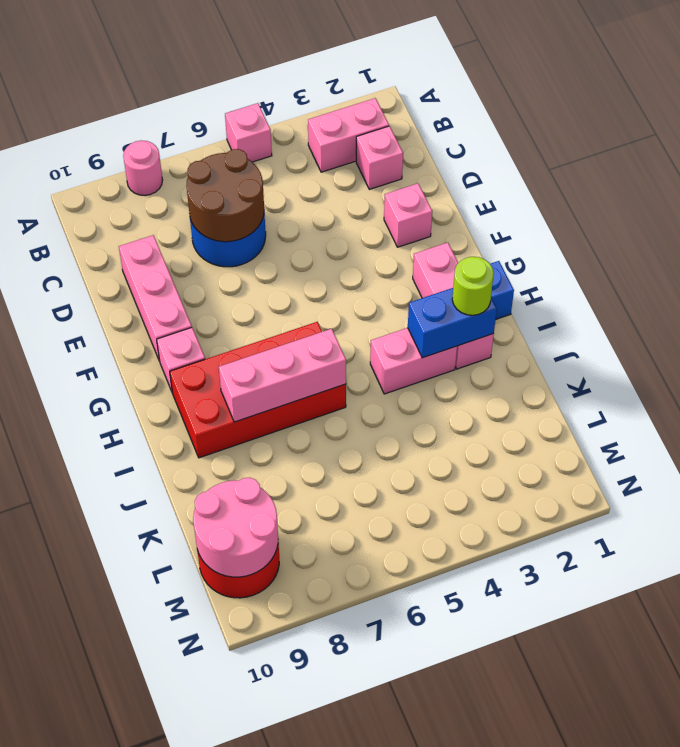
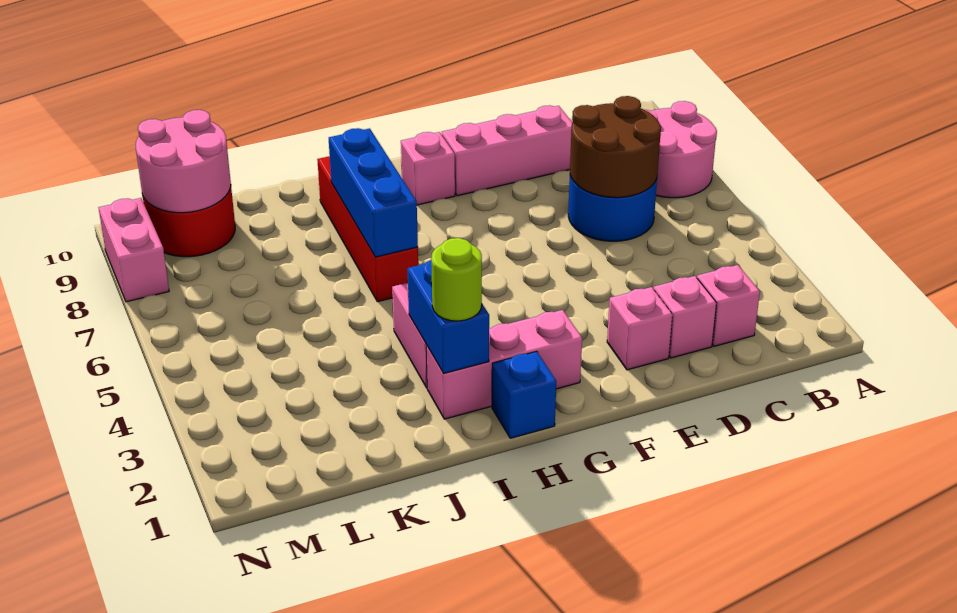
pink 1x1 brick [225,103,272,162] -> pink 1x1 brick moved to [654,276,716,358]
pink 1x1 round brick [123,140,162,195] -> pink 2x2 round brick [646,101,717,198]
pink 1x2 brick [308,98,389,172] -> pink 1x2 brick moved to [98,198,169,302]
red 2x4 brick [170,322,346,458] -> red 1x4 brick [317,156,418,302]
pink 1x3 brick [219,329,346,422] -> blue 1x3 brick [329,128,418,257]

